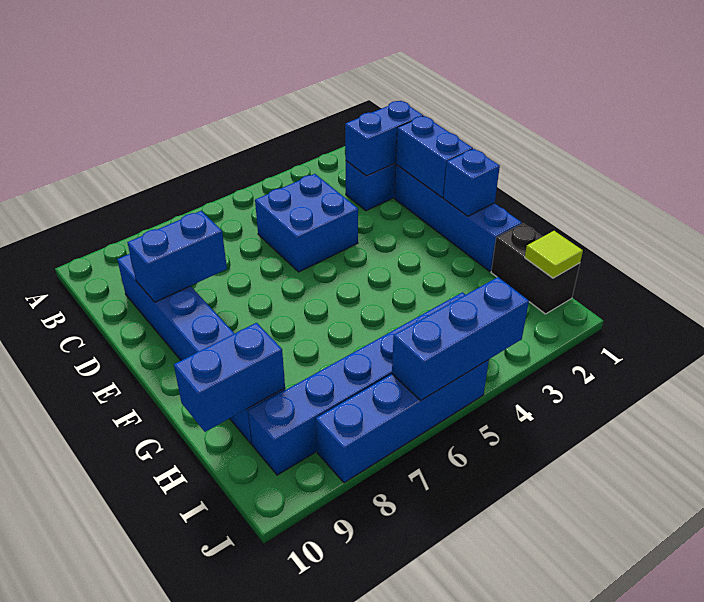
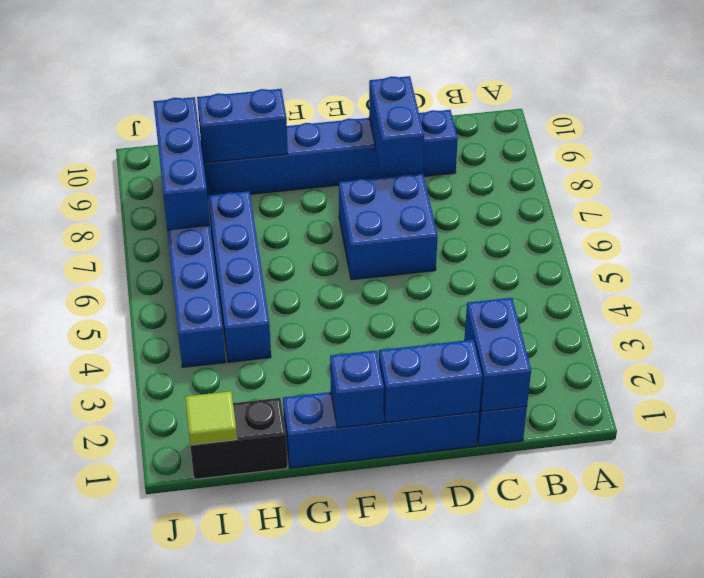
blue 2x2 brick [255,174,358,272] -> blue 2x2 brick moved to [339,174,438,280]
blue 1x2 brick [174,323,285,432] -> blue 1x2 brick turned to [197,89,288,163]
blue 1x3 brick [392,277,529,400] -> blue 1x3 brick moved to [154,97,210,230]
blue 1x4 brick [316,360,489,483] -> blue 1x4 brick moved to [208,191,271,362]

